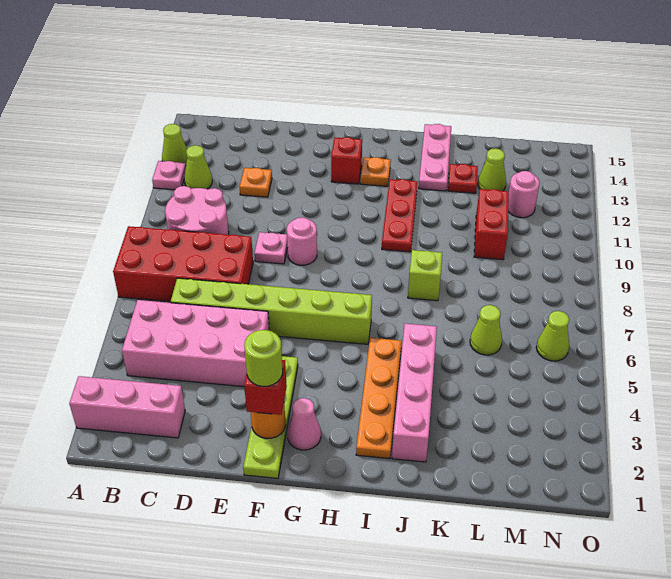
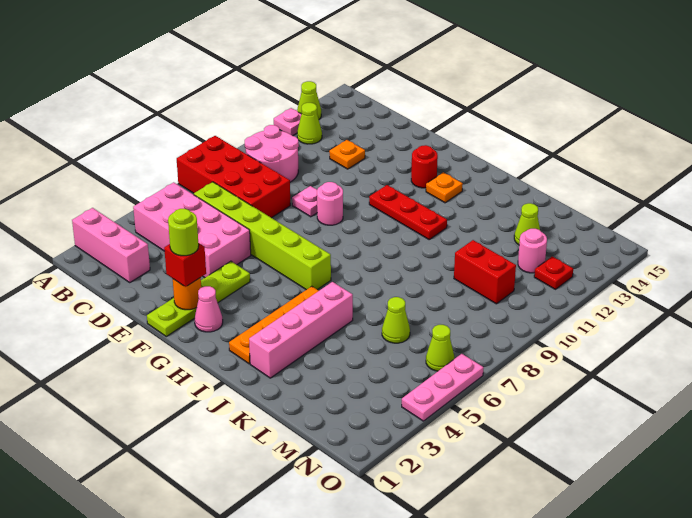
red 1x1 brick [331,137,362,184] -> red 1x1 round brick [411,145,438,188]
red 1x3 plate [382,179,418,252] -> red 1x3 plate turned to [369,185,447,239]
lime 1x1 brick [408,250,442,301] -> none
pink 1x3 plate [419,124,451,191] -> pink 1x3 plate moved to [402,354,484,421]
red 1x1 plate [448,164,478,193] -> red 1x1 plate moved to [534,256,573,289]
red 1x2 brick [474,189,509,260] -> red 1x2 brick turned to [454,240,516,304]

